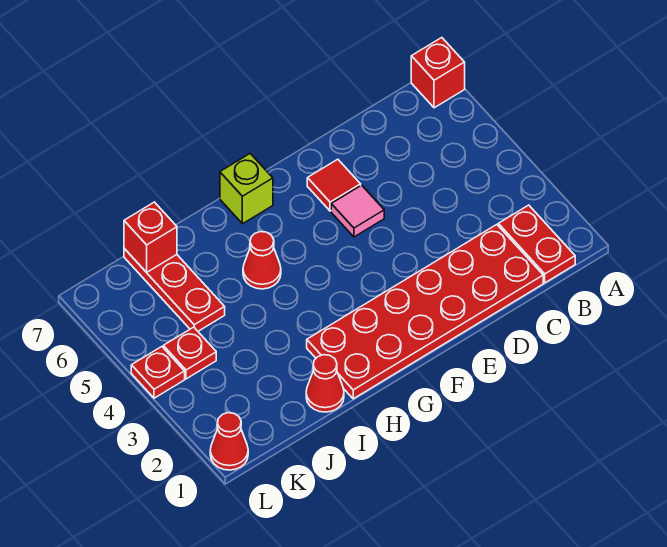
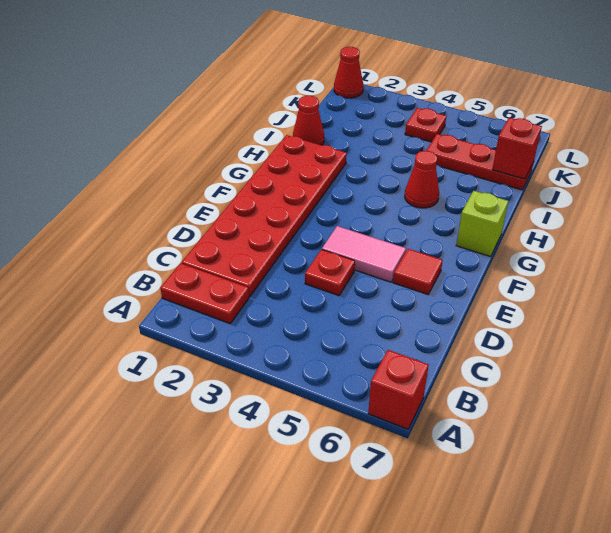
pink 1x1 tile [331,185,384,237] -> pink 1x2 tile [322,226,406,282]
red 1x1 plate [131,347,185,398] -> red 1x1 plate moved to [305,250,355,295]

